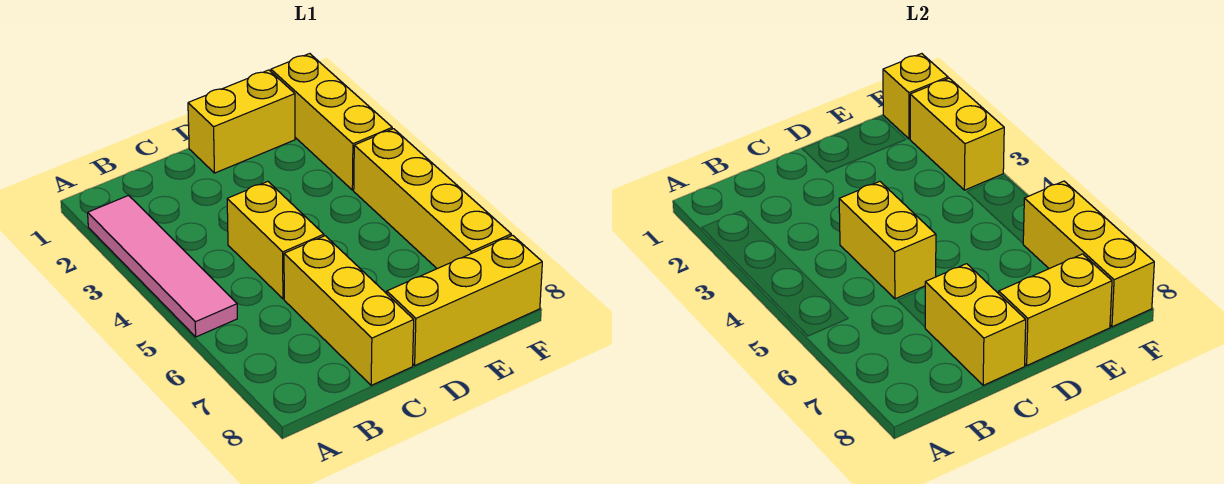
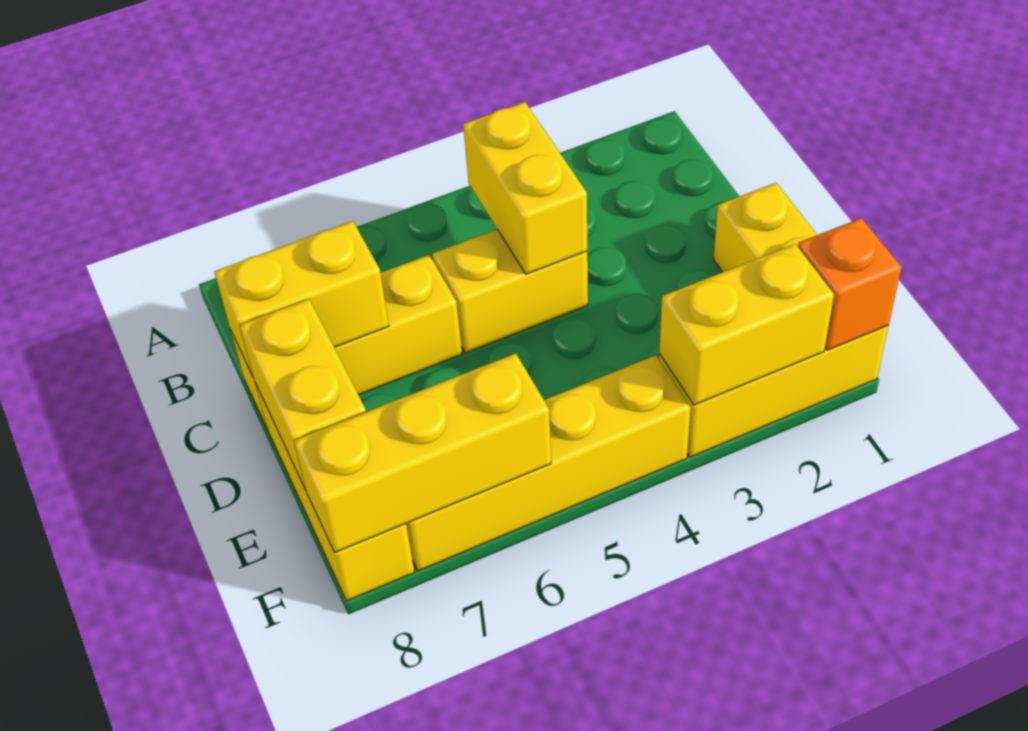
pink 1x4 tile [88,195,237,337] -> none
yellow 1x2 brick [839,182,936,299] -> yellow 1x2 brick turned to [463,102,587,274]
yellow 1x1 brick [883,54,948,139] -> orange 1x1 brick [798,218,902,350]

